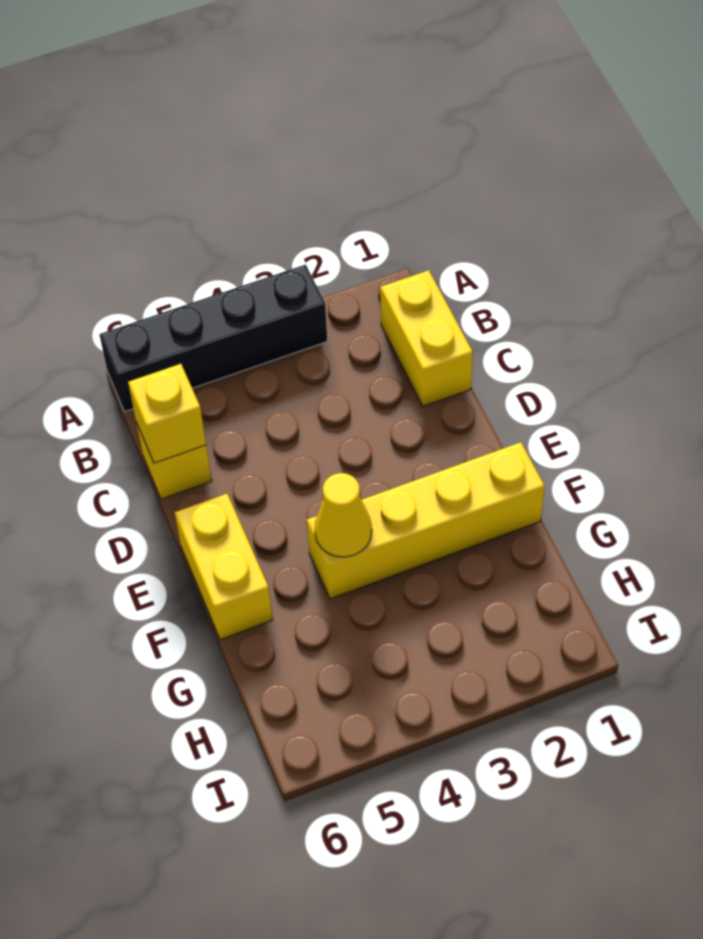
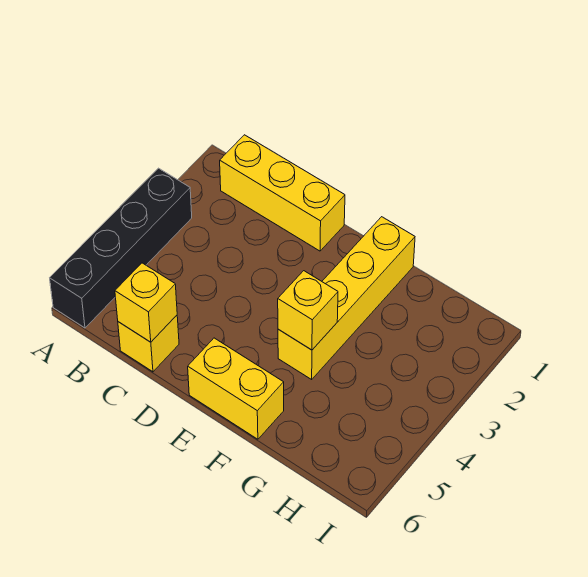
yellow 1x2 brick [380,270,473,406] -> yellow 1x3 brick [220,135,345,251]
yellow 1x1 cone [315,473,372,557] -> yellow 1x1 brick [278,271,338,350]

